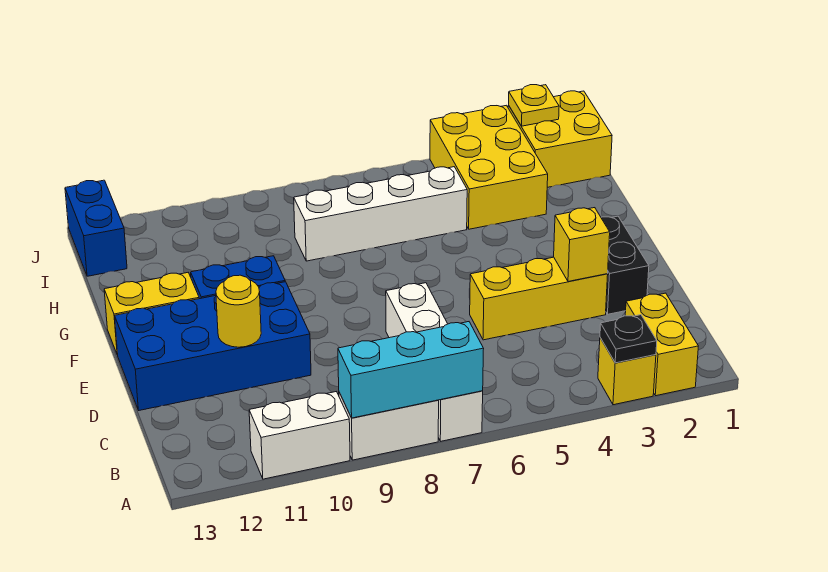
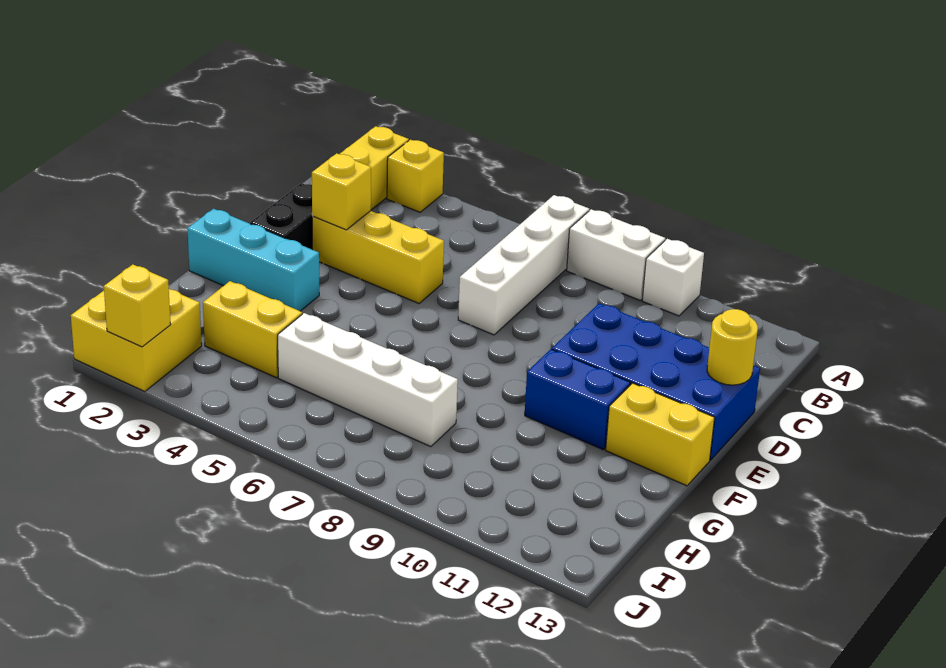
black 1x1 plate [600,315,657,363] -> none
cyan 1x3 brick [338,322,484,418] -> cyan 1x3 brick moved to [187,209,319,311]
white 1x2 brick [249,392,350,479] -> white 1x1 brick [642,239,704,316]
yellow 1x1 round brick [216,275,261,347] -> yellow 1x1 round brick moved to [707,309,758,385]
yellow 2x3 brick [430,105,548,229] -> yellow 1x2 brick [203,281,302,378]
blue 1x2 brick [65,180,127,276] -> none
yellow 1x1 plate [509,85,559,126] -> yellow 1x1 brick [104,264,171,347]

